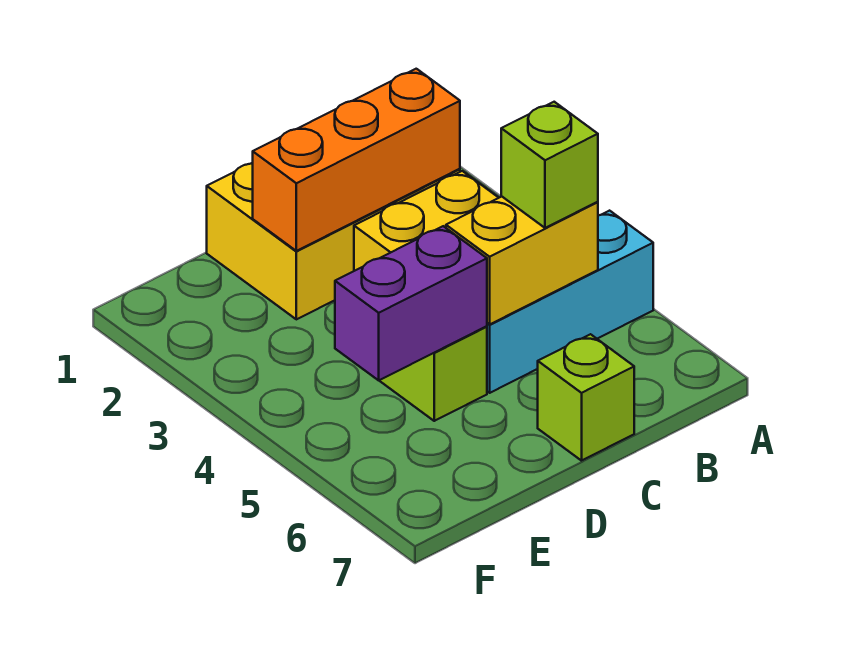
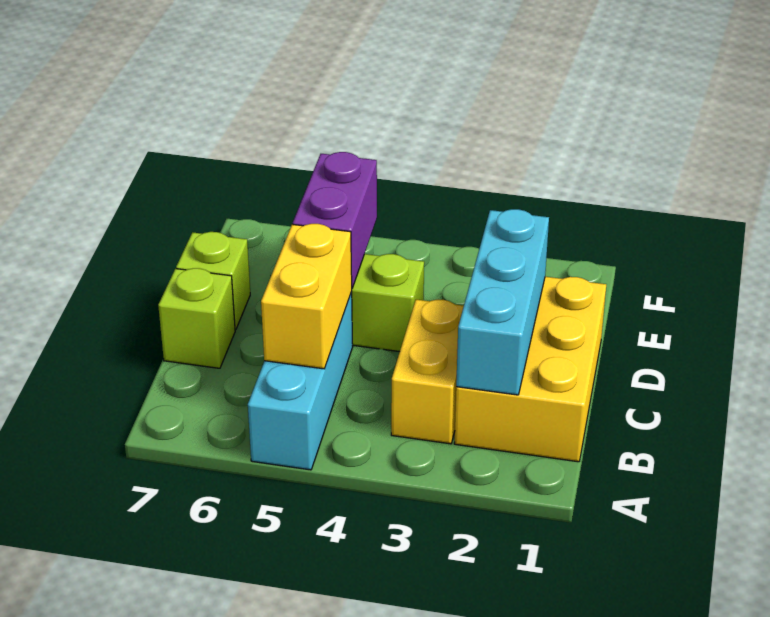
orange 1x3 brick [253,69,460,251] -> cyan 1x3 brick [456,209,549,395]
lime 1x1 brick [501,102,598,228] -> lime 1x1 brick moved to [176,232,250,330]

